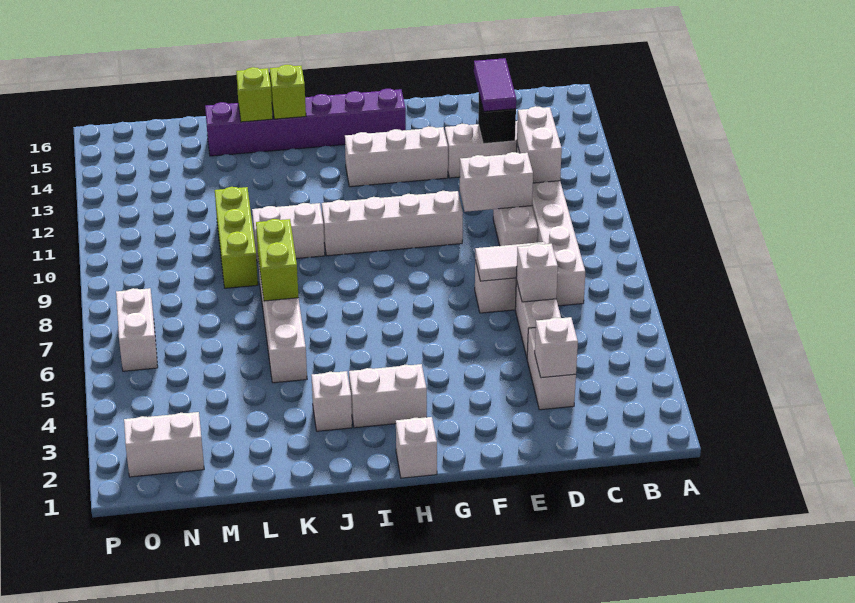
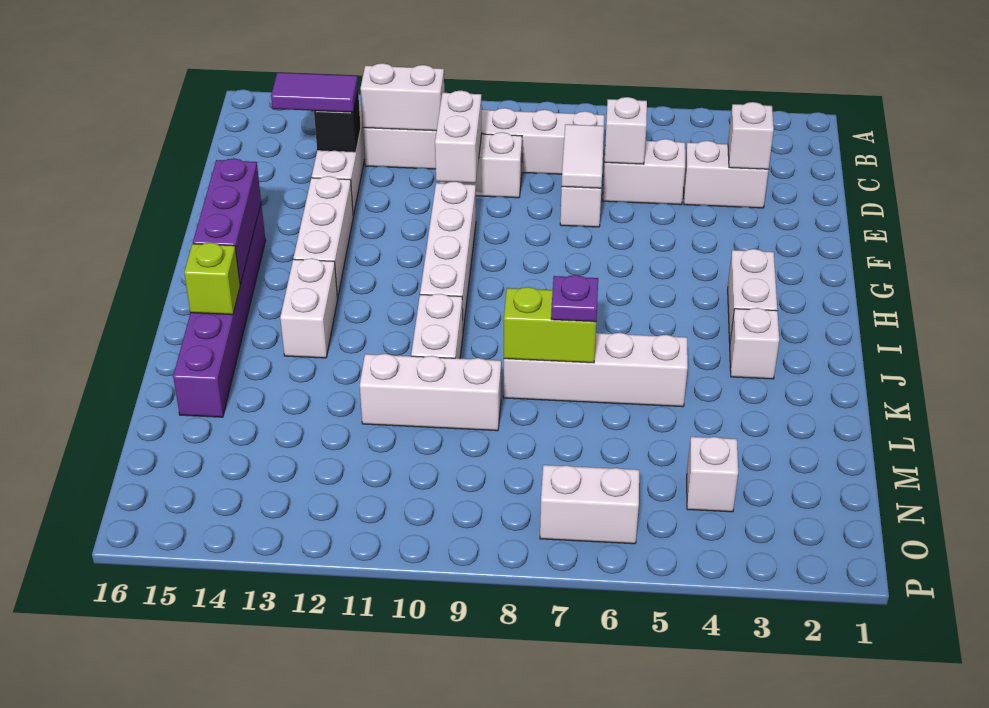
none -> purple 1x3 brick [193,158,261,285]
white 1x1 brick [396,417,437,478] -> white 1x1 brick moved to [687,437,738,512]
none -> purple 1x1 plate [551,275,598,322]
lime 1x1 brick [236,67,273,122] -> none
lime 1x3 brick [215,187,258,288] -> white 1x3 brick [360,354,501,431]
white 1x2 brick [124,412,204,477] -> white 1x2 brick moved to [280,258,338,358]

